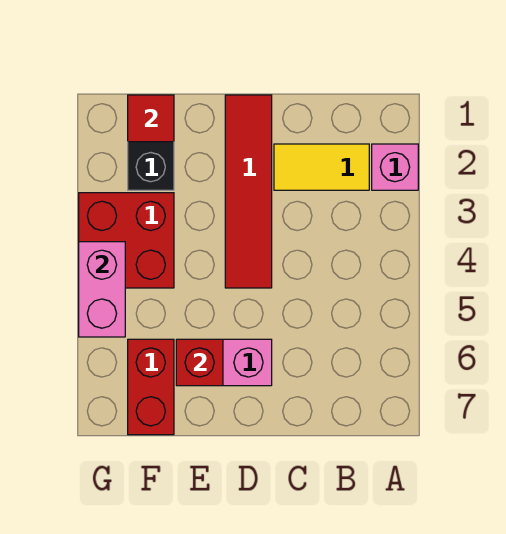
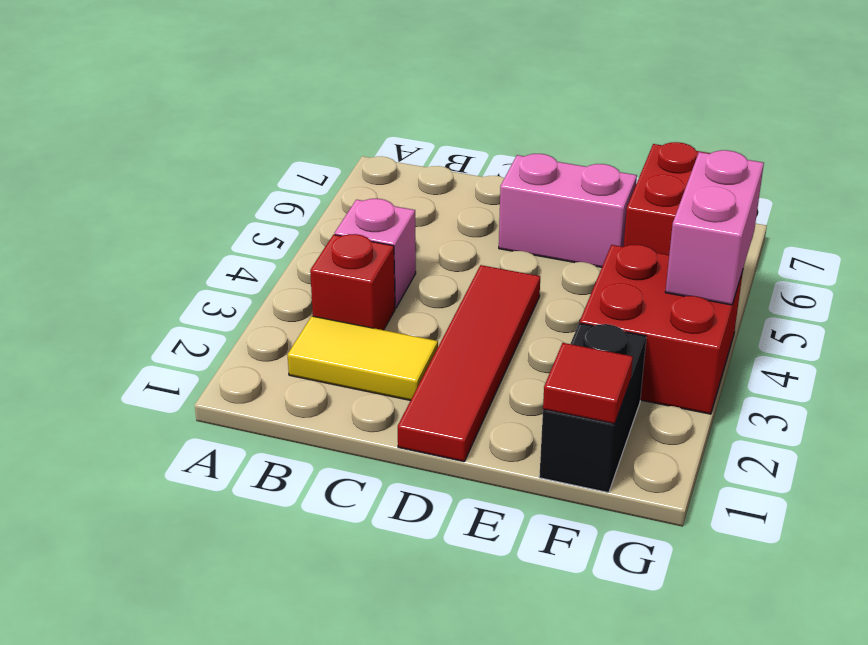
pink 1x1 brick [372,144,418,190] -> pink 1x1 brick moved to [335,199,416,308]
red 1x1 brick [176,339,223,386] -> red 1x1 brick moved to [310,234,395,330]

